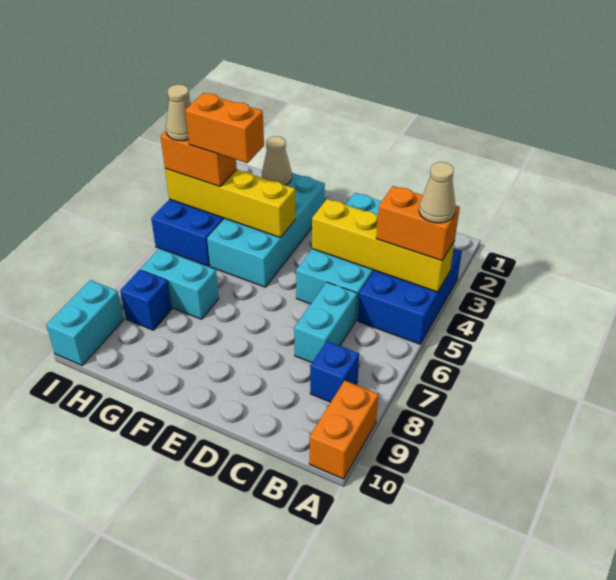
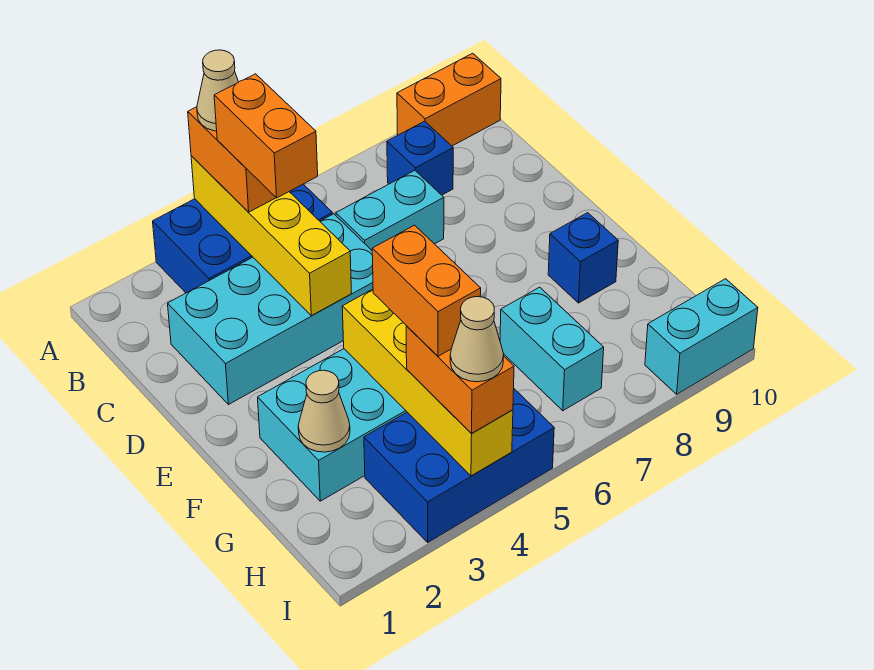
none -> orange 1x2 brick [214,74,318,198]
blue 1x1 brick [120,270,172,330] -> blue 1x1 brick moved to [548,213,618,303]

